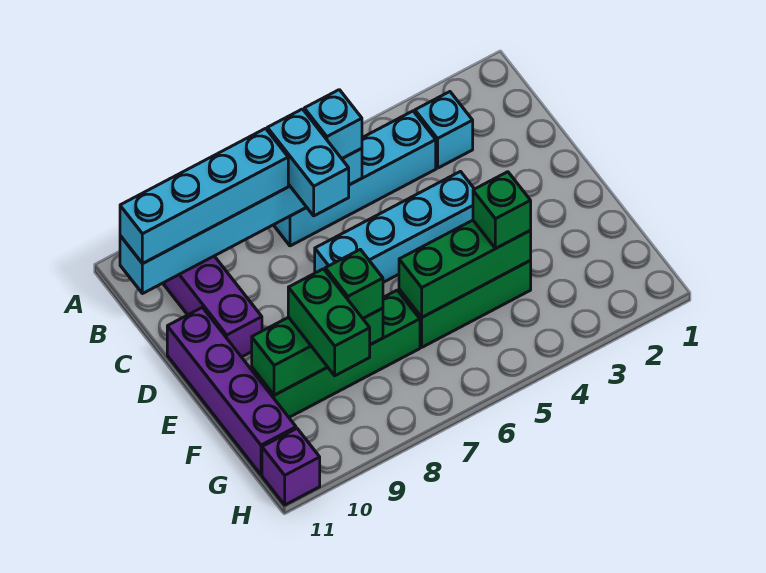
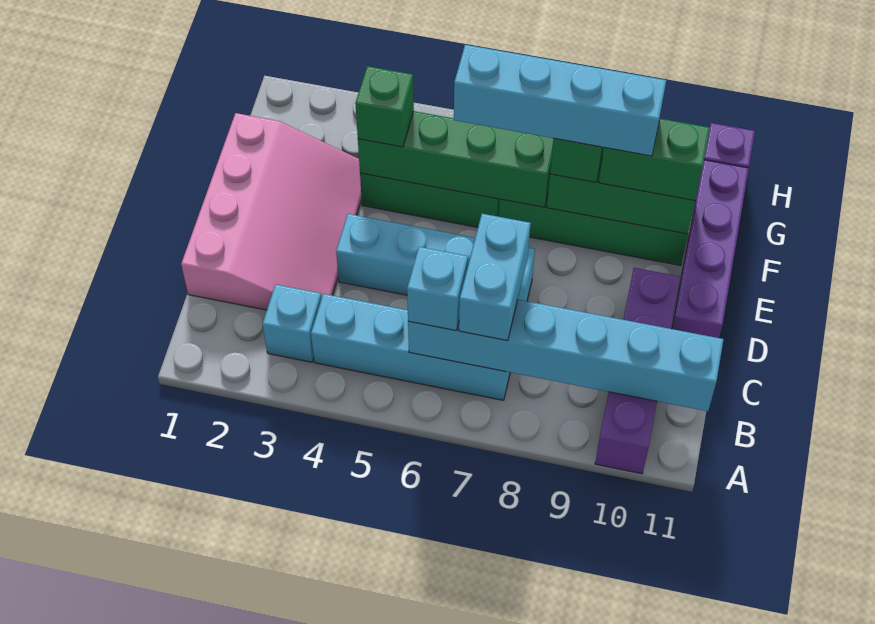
cyan 1x4 brick [120,129,288,264] -> cyan 1x4 brick moved to [454,45,666,156]
none -> pink 3x4 slope [181,113,362,310]
green 1x3 brick [399,220,531,317] -> green 1x4 brick [358,111,553,207]
green 1x2 brick [288,269,370,376] -> green 1x2 brick turned to [599,119,710,201]

